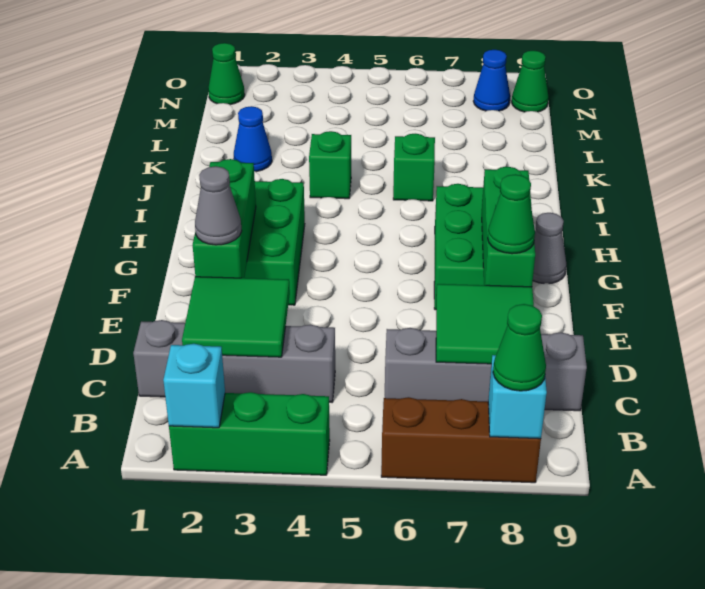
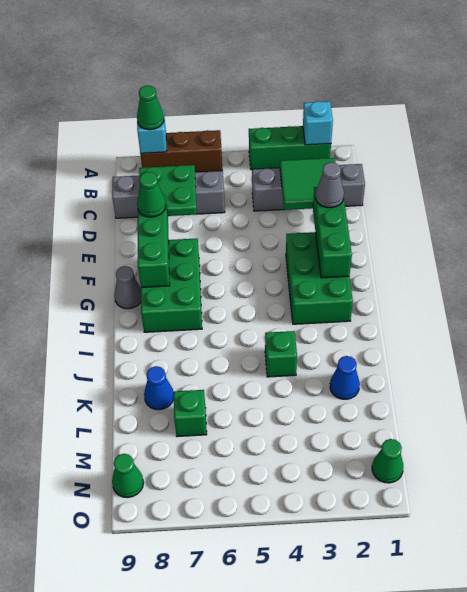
green 2x2 tile [436,284,534,364] -> green 2x2 plate [139,165,197,216]
green 1x1 brick [393,134,435,201] -> green 1x1 brick moved to [174,390,207,436]
blue 1x1 cone [473,50,510,111] -> blue 1x1 cone moved to [144,366,174,410]

